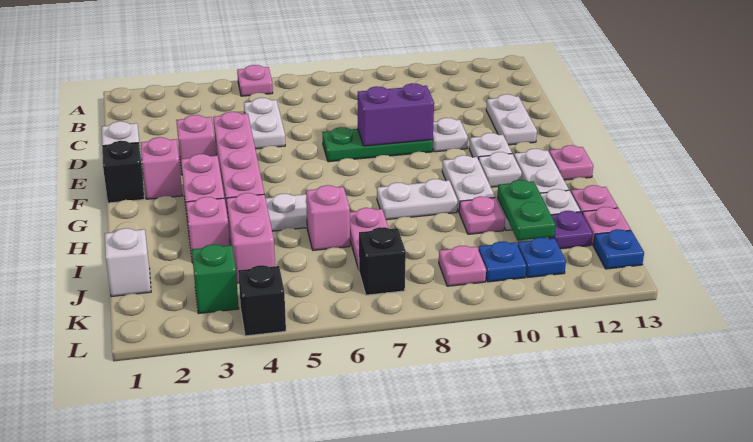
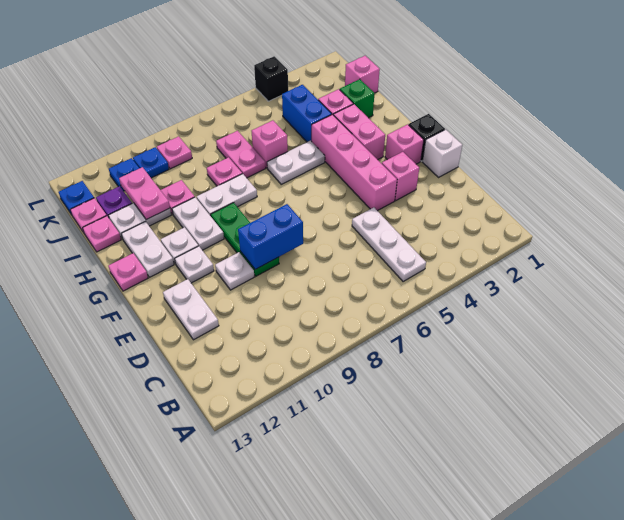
pink 1x1 plate [237,65,273,96] -> pink 1x1 plate moved to [207,157,242,186]
white 1x2 plate [244,98,285,149] -> white 1x3 plate [352,207,426,282]
green 1x3 plate [322,127,433,162] -> green 1x3 plate turned to [211,203,279,276]
purple 1x2 brick [358,83,434,146] -> blue 1x2 brick [238,204,303,270]
pink 1x2 brick [226,193,275,283] -> blue 1x2 brick [282,85,332,142]
green 1x2 plate [497,180,556,241] -> pink 1x2 plate [119,167,170,220]
white 1x1 brick [105,228,151,297] -> pink 1x1 brick [345,56,380,93]
green 1x1 brick [192,244,239,314] -> green 1x1 brick moved to [340,79,375,118]
black 1x1 brick [359,227,406,295] -> none

